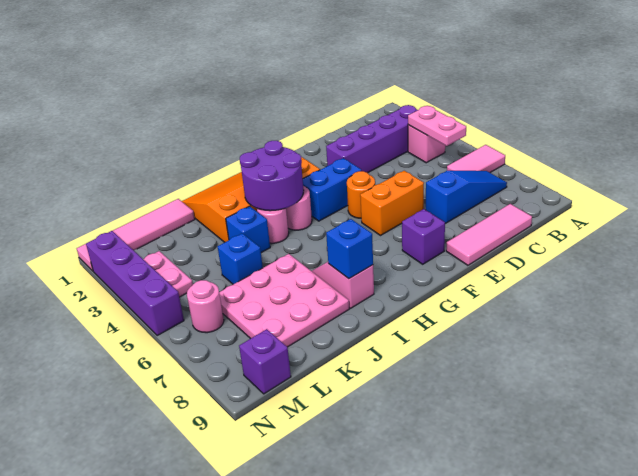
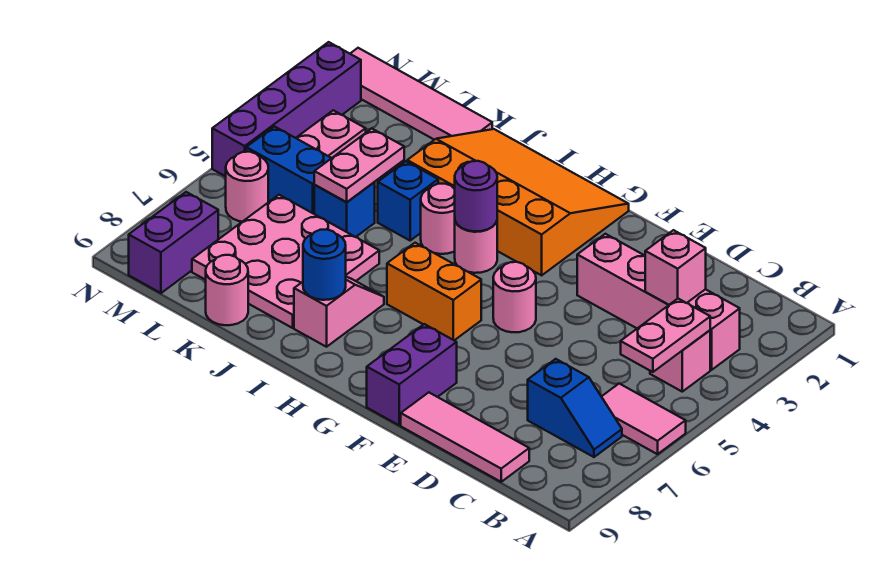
purple 1x4 brick [326,105,418,173] -> pink 1x4 brick [577,234,740,370]
blue 1x3 slope [426,171,507,223] -> blue 1x2 slope [528,359,622,457]
none -> pink 1x1 brick [645,230,706,305]
orange 1x2 brick [360,171,424,236] -> orange 1x2 brick moved to [387,243,481,340]
blue 1x2 brick [303,158,361,221] -> blue 1x2 brick moved to [246,126,331,214]
orange 1x1 round brick [347,171,375,218] -> pink 1x1 round brick [493,262,536,332]
purple 1x1 brick [402,209,445,264] -> purple 1x2 brick [367,324,457,425]
purple 2x2 round brick [240,141,304,211] -> purple 1x1 round brick [455,161,497,231]
blue 1x1 brick [326,219,373,279] -> blue 1x1 round brick [303,229,346,300]
none -> pink 1x2 plate [314,129,404,202]
none -> pink 1x1 round brick [206,255,248,325]
purple 1x1 brick [239,329,291,394] -> purple 1x2 brick [129,192,218,293]

